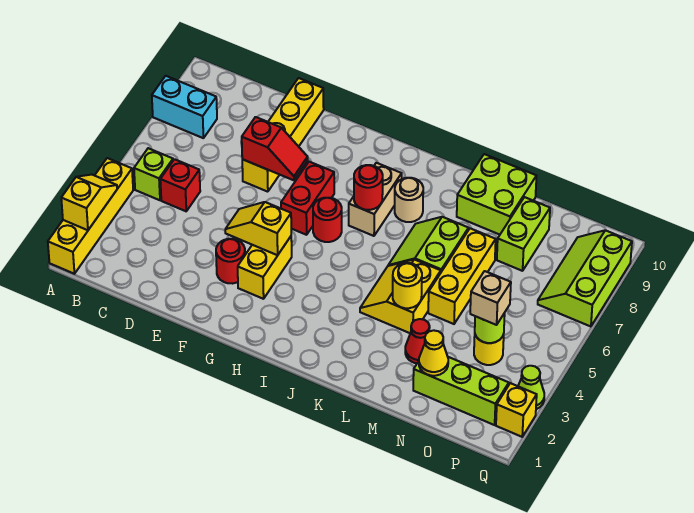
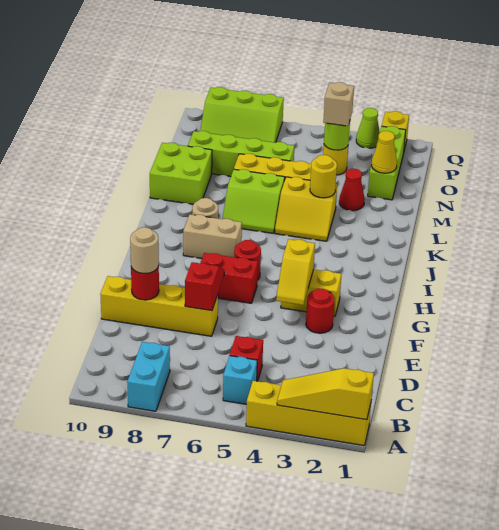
yellow 1x2 slope [61,175,117,230] -> yellow 1x3 slope [277,368,374,420]
lime 1x1 brick [134,148,173,200] -> cyan 1x1 brick [223,356,257,404]
none -> tan 1x1 round brick [130,227,159,274]
red 1x1 round brick [354,165,383,210] -> red 1x1 round brick moved to [131,266,159,300]
lime 1x2 brick [497,197,550,271] -> lime 1x4 brick [188,131,294,176]

